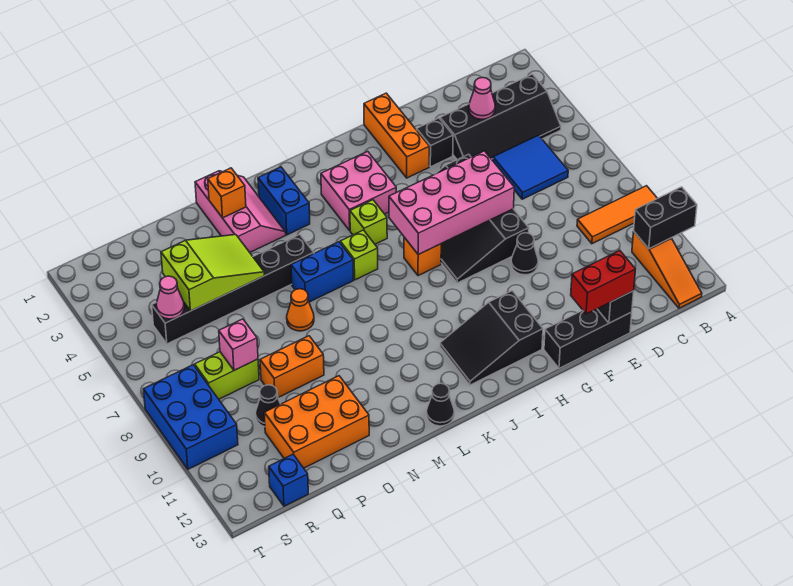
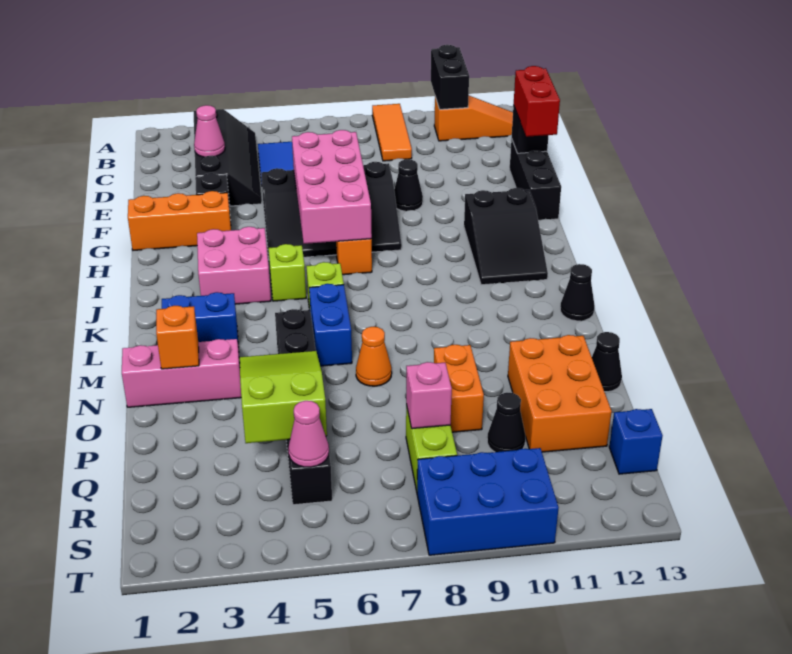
none -> black 1x1 cone [592,332,622,392]

